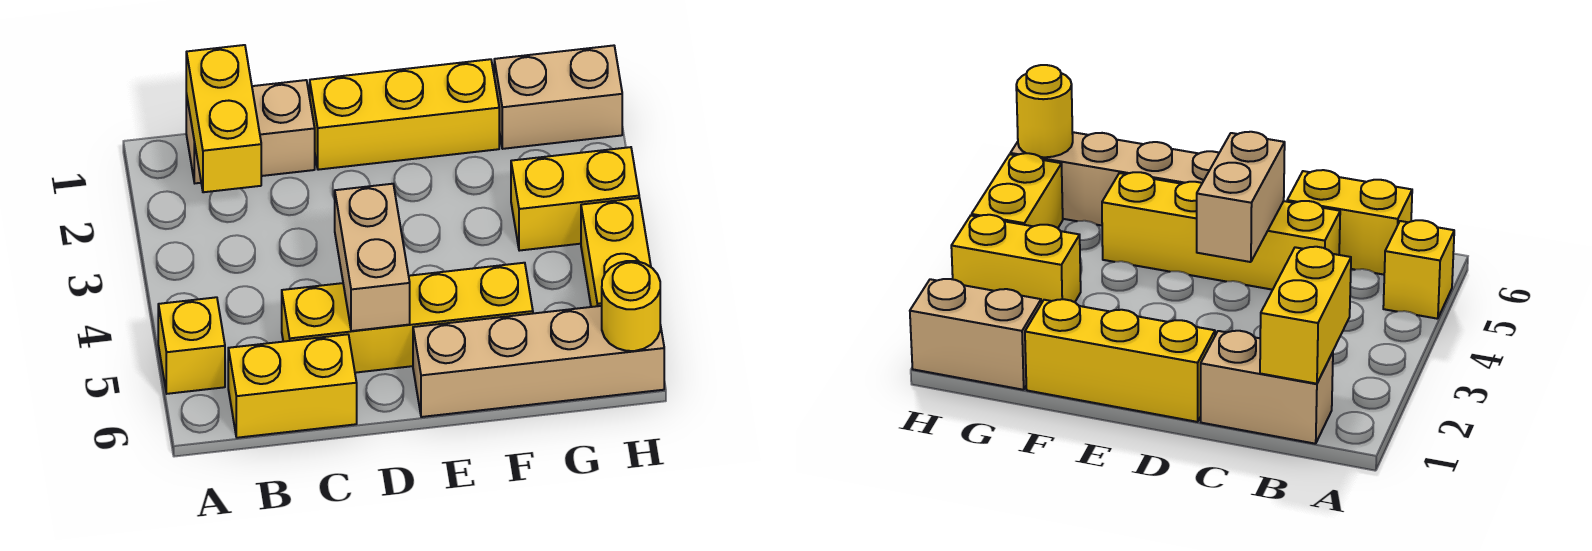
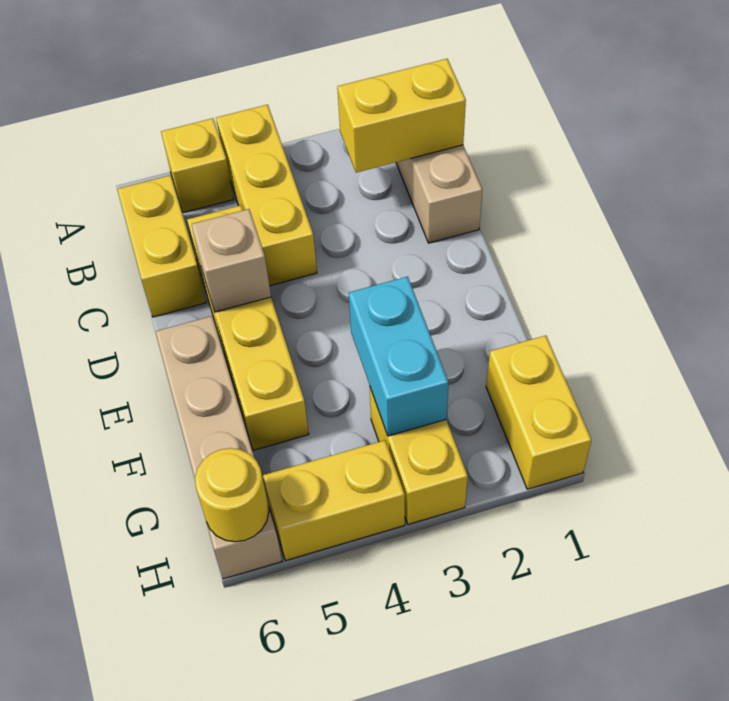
yellow 1x3 brick [310,59,499,170] -> yellow 1x3 brick moved to [216,105,317,286]
tan 1x2 brick [335,184,410,331] -> tan 1x1 brick [191,209,271,312]
none -> cyan 1x2 brick [349,277,449,436]
tan 1x2 brick [494,45,622,149] -> yellow 1x2 brick [486,336,591,489]

